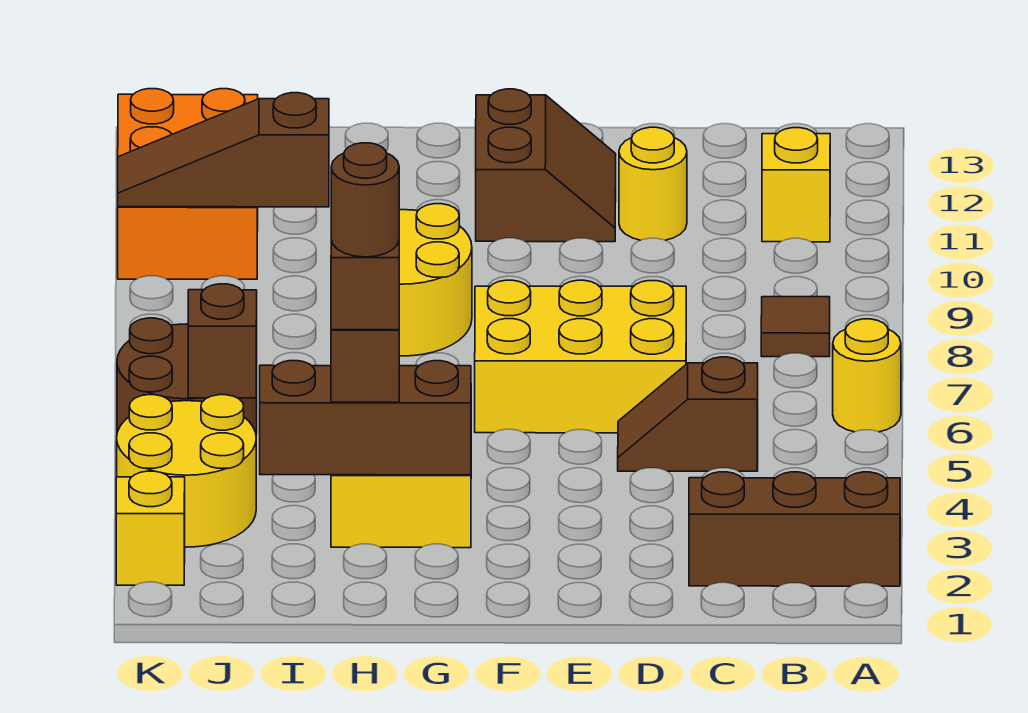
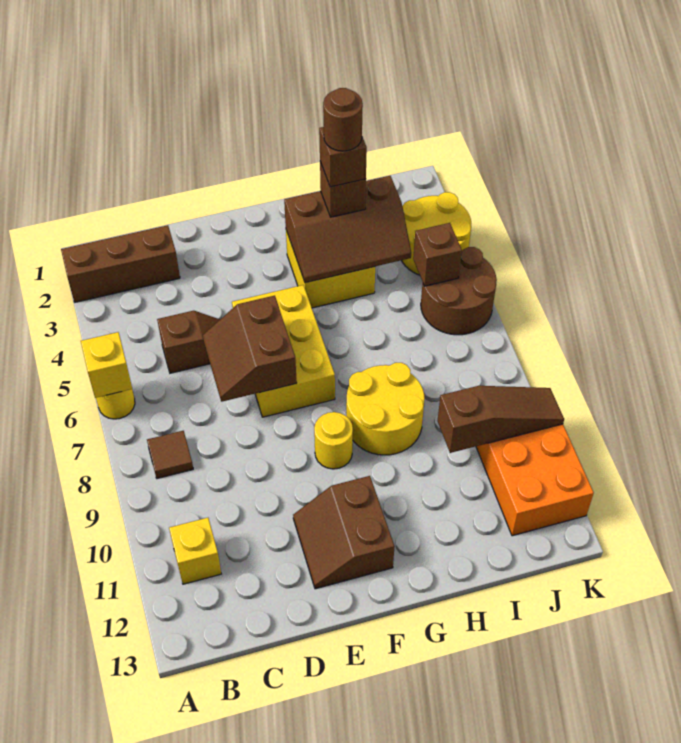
yellow 2x3 brick [475,280,686,433] -> yellow 2x3 brick turned to [232,285,335,417]
none -> brown 2x2 slope [203,296,297,402]
yellow 1x1 round brick [619,127,687,240] -> yellow 1x1 round brick moved to [314,412,353,469]
yellow 1x1 brick [116,471,185,585] -> yellow 1x1 brick moved to [81,332,132,398]

